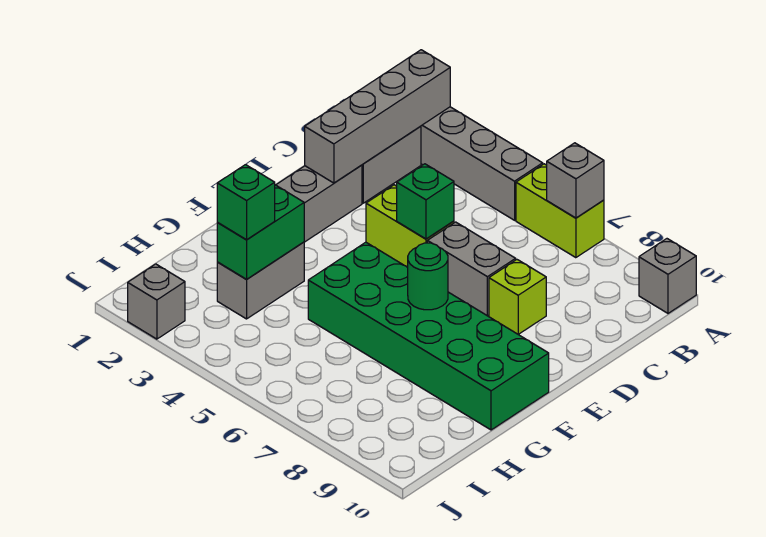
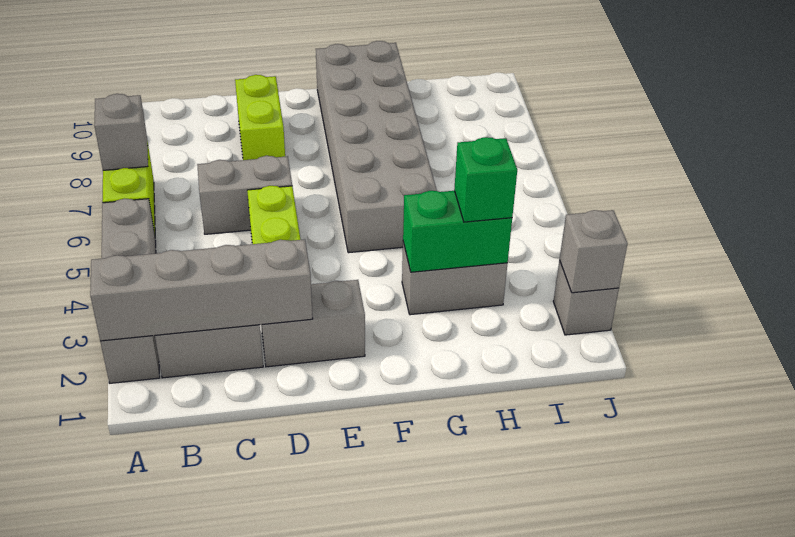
grey 1x1 brick [639,239,696,313] -> grey 1x1 brick moved to [560,210,628,293]
green 1x1 brick [397,164,454,239] -> none
grey 1x2 brick [427,222,516,316] -> grey 1x2 brick turned to [197,156,292,234]
lime 1x1 brick [489,260,546,334] -> lime 1x2 brick [235,75,285,160]
green 2x6 brick [308,242,549,430] -> grey 2x6 brick [316,41,437,253]
green 1x1 round brick [407,243,448,310] -> none

